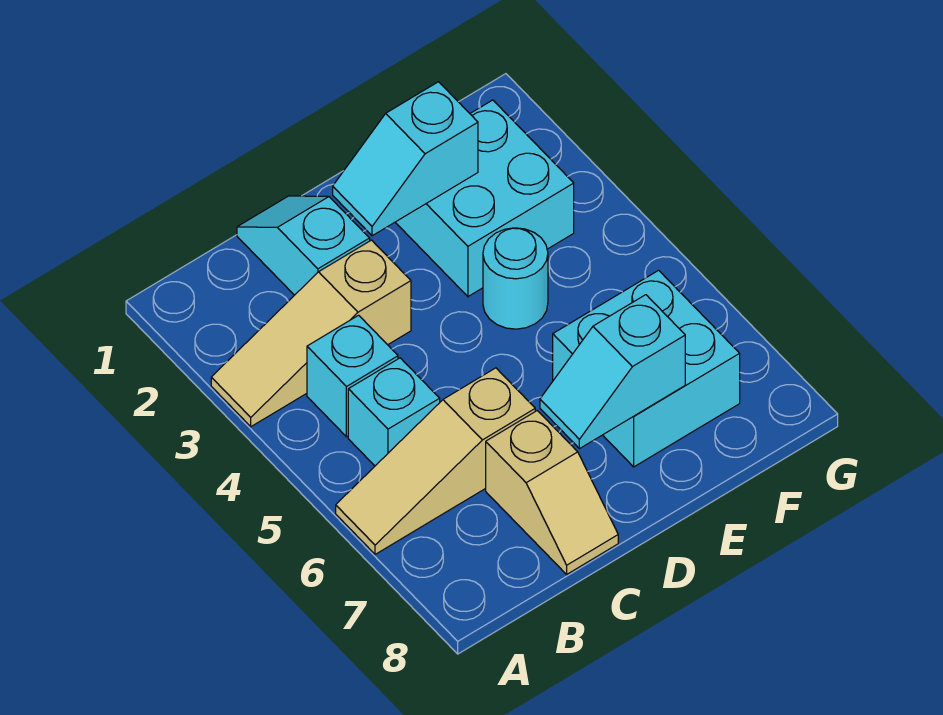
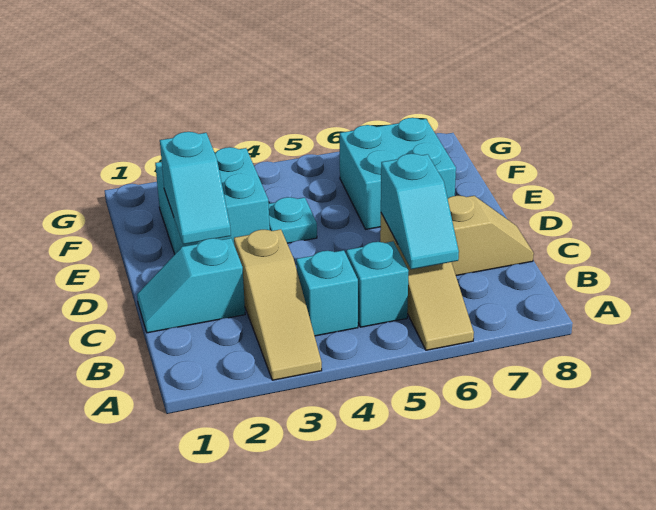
cyan 1x2 slope [540,295,685,449] -> cyan 1x2 slope moved to [381,154,459,269]
cyan 1x1 round brick [483,228,548,329] -> cyan 1x1 plate [269,197,317,243]

